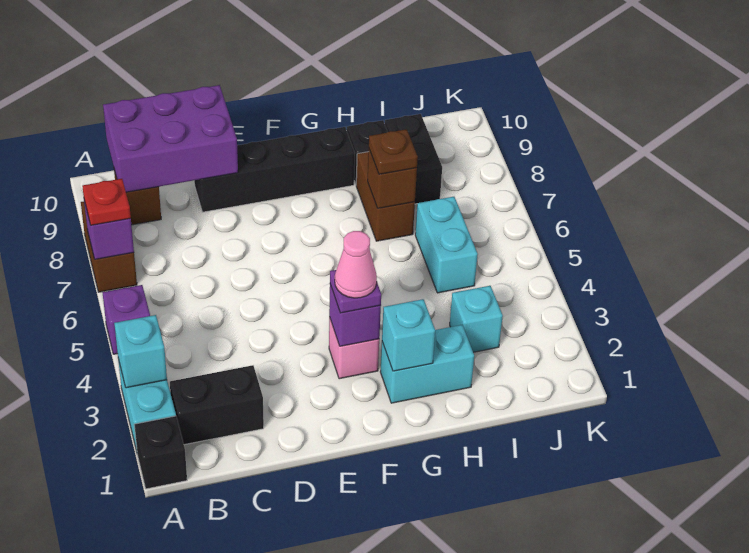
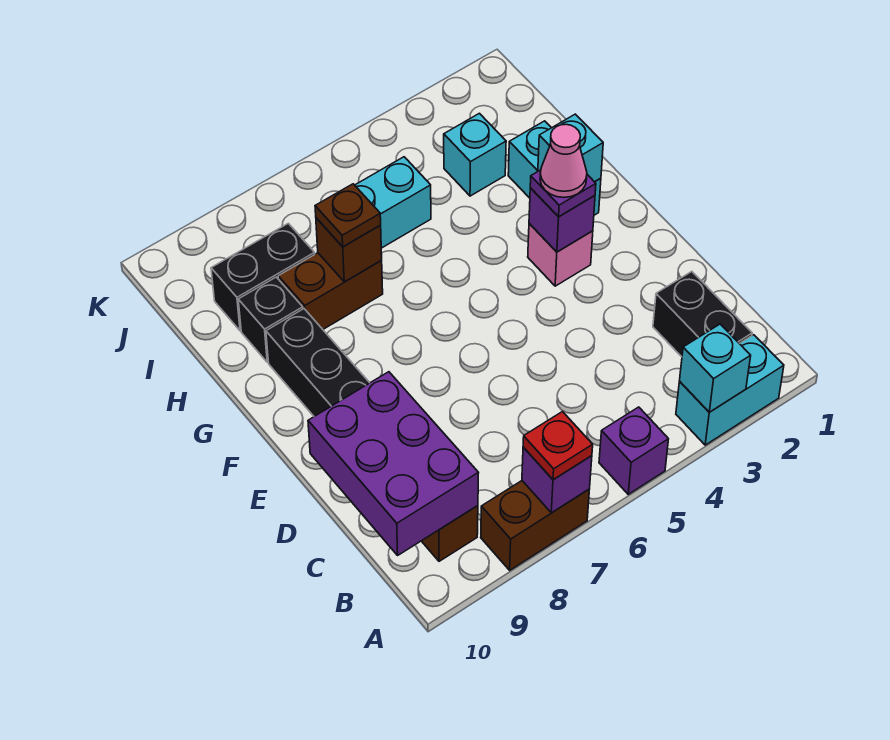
black 1x1 brick [134,416,187,489] -> none

